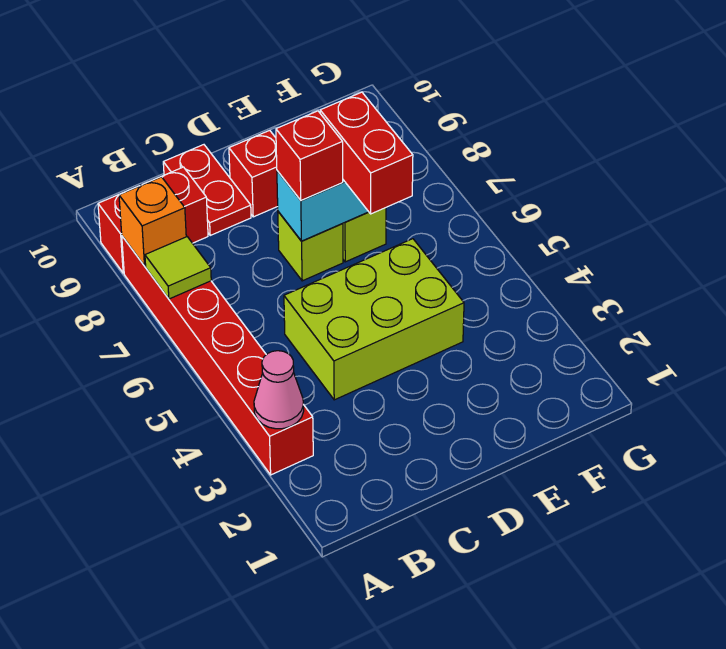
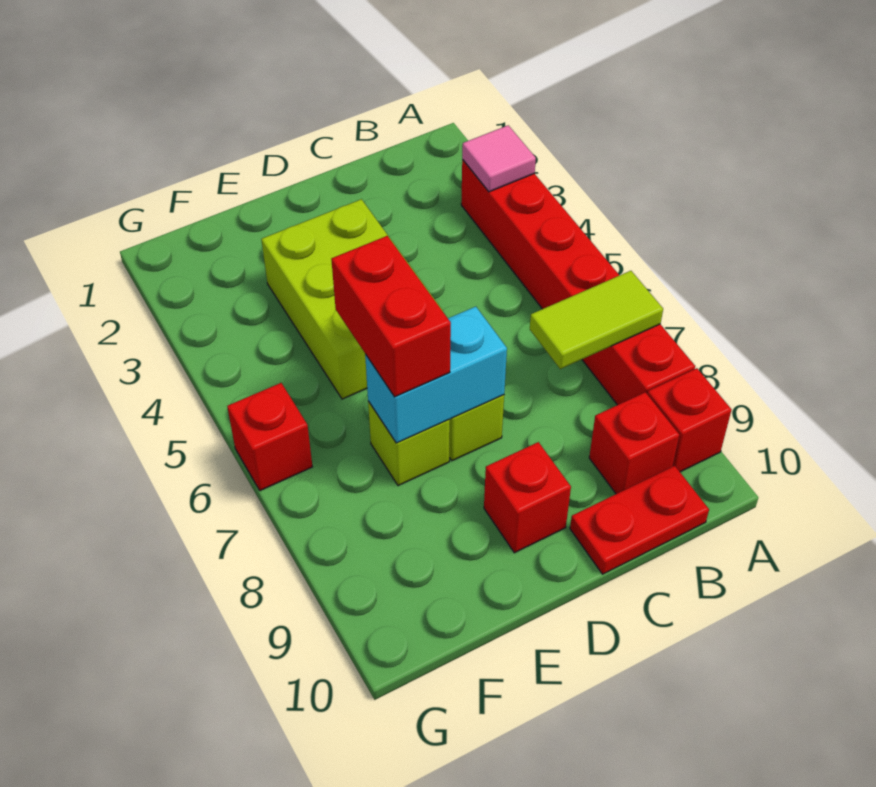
pink 1x1 cone [254,351,304,429] -> pink 1x1 tile [462,125,536,192]
lime 1x1 tile [145,237,211,299] -> lime 1x2 tile [530,271,663,369]
orange 1x1 brick [119,177,186,266] -> none
lime 2x3 brick [284,239,464,400] -> lime 2x3 brick turned to [261,199,443,399]
red 1x2 plate [163,145,251,235] -> red 1x2 plate turned to [570,466,709,574]
red 1x1 brick [276,111,343,201] -> red 1x1 brick moved to [227,383,312,491]

